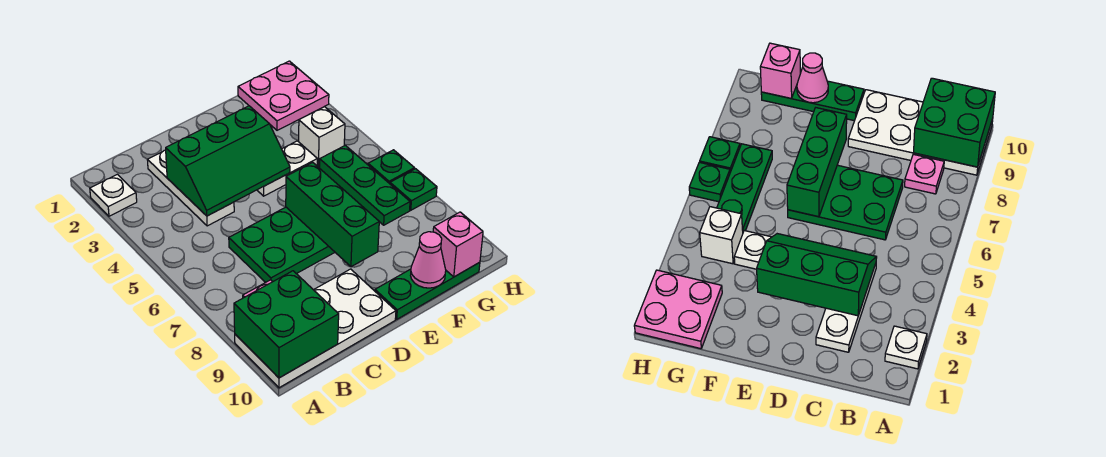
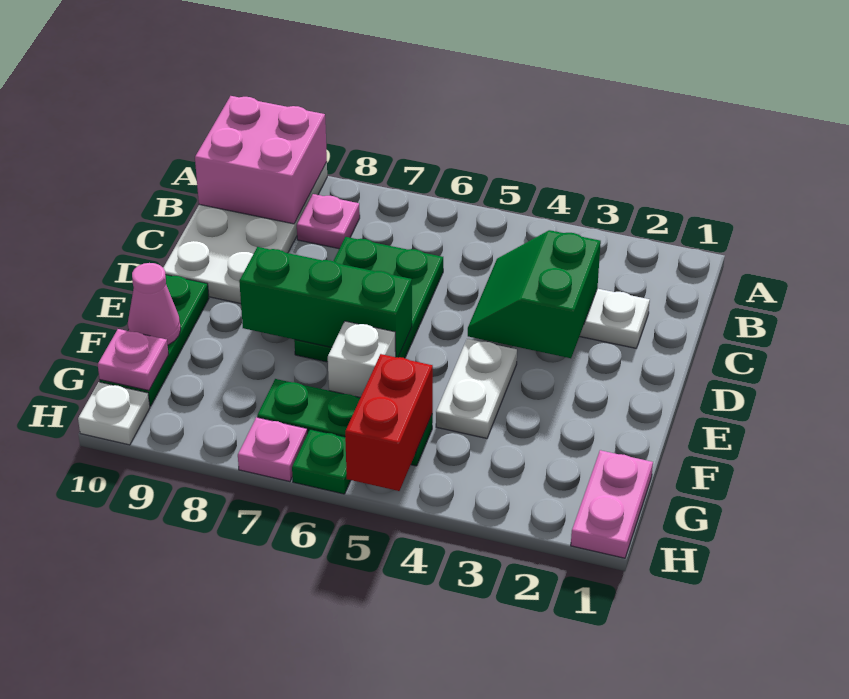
white 1x1 plate [90,174,137,216] -> white 1x1 plate moved to [78,382,150,445]
green 2x2 brick [234,271,339,378] -> pink 2x2 brick [195,96,327,224]
green 2x3 slope [166,106,290,216] -> green 2x2 slope [468,230,601,358]
pink 2x2 plate [238,61,329,130] -> pink 1x2 plate [571,450,653,558]
white 1x1 brick [299,107,345,167] -> white 1x1 brick moved to [328,321,396,397]
none -> red 1x2 brick [345,354,433,491]
pink 1x1 brick [433,212,483,277] -> pink 1x1 plate [98,329,169,391]
green 1x1 plate [390,169,437,210] -> pink 1x1 plate [238,417,307,482]

